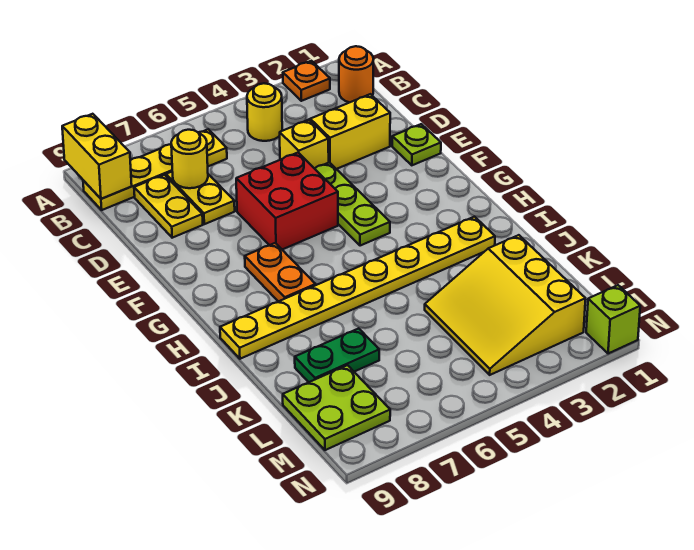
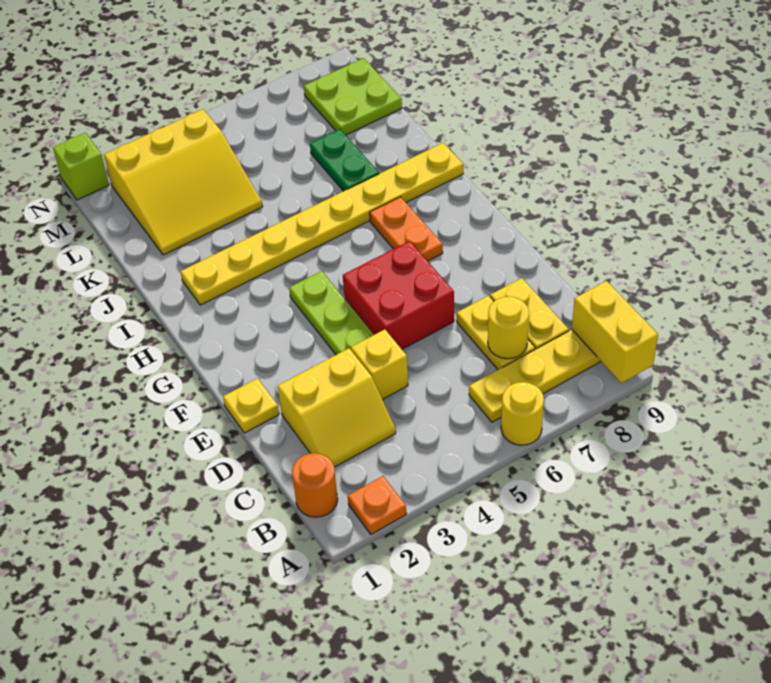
yellow 1x1 round brick [247,83,282,141] -> yellow 1x1 round brick moved to [501,382,544,445]
lime 1x1 plate [392,124,441,165] -> yellow 1x1 plate [223,378,279,433]
yellow 3x3 slope [425,235,586,375] -> yellow 3x3 slope turned to [104,109,263,255]
green 1x2 plate [295,328,379,382] -> green 1x2 plate turned to [310,129,379,191]

